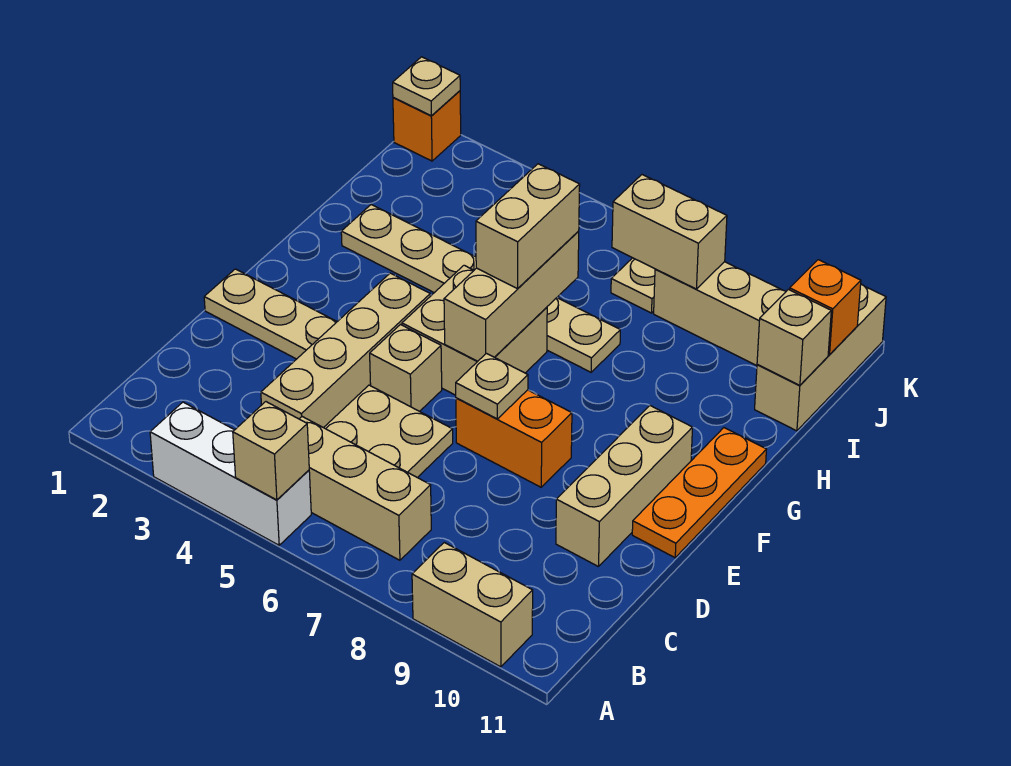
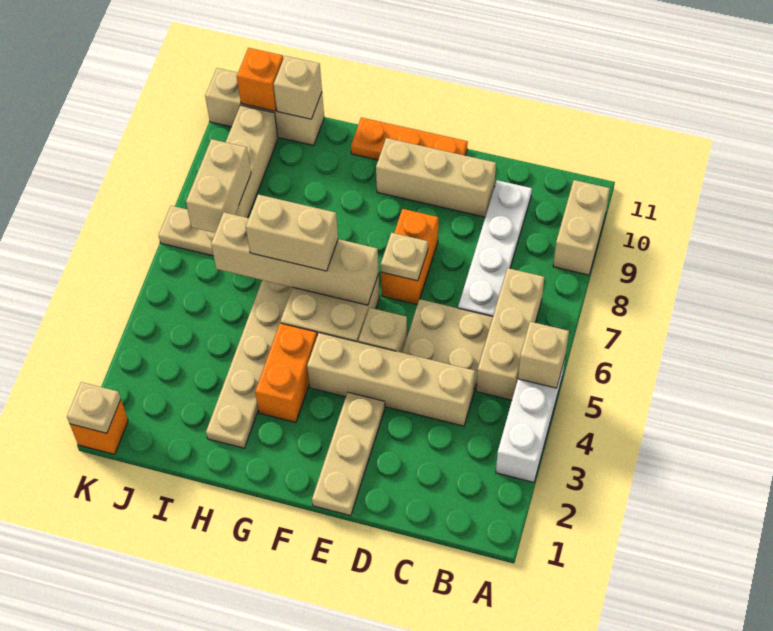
none -> white 1x4 plate [458,180,532,317]
tan 1x3 brick [444,231,579,361] -> tan 1x4 brick [211,212,379,305]
none -> orange 1x2 brick [255,323,317,422]

